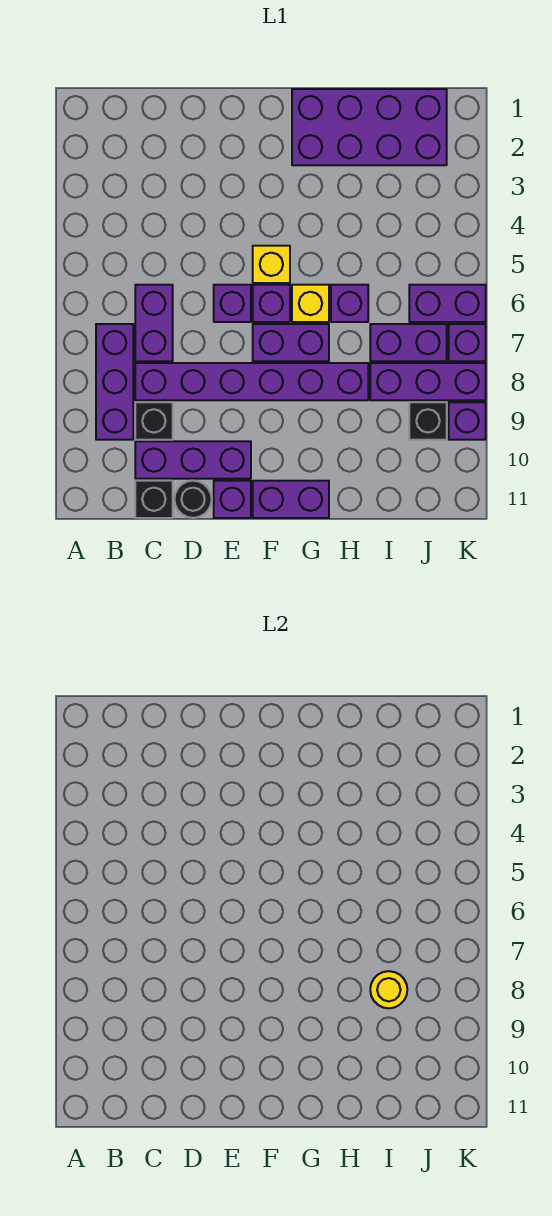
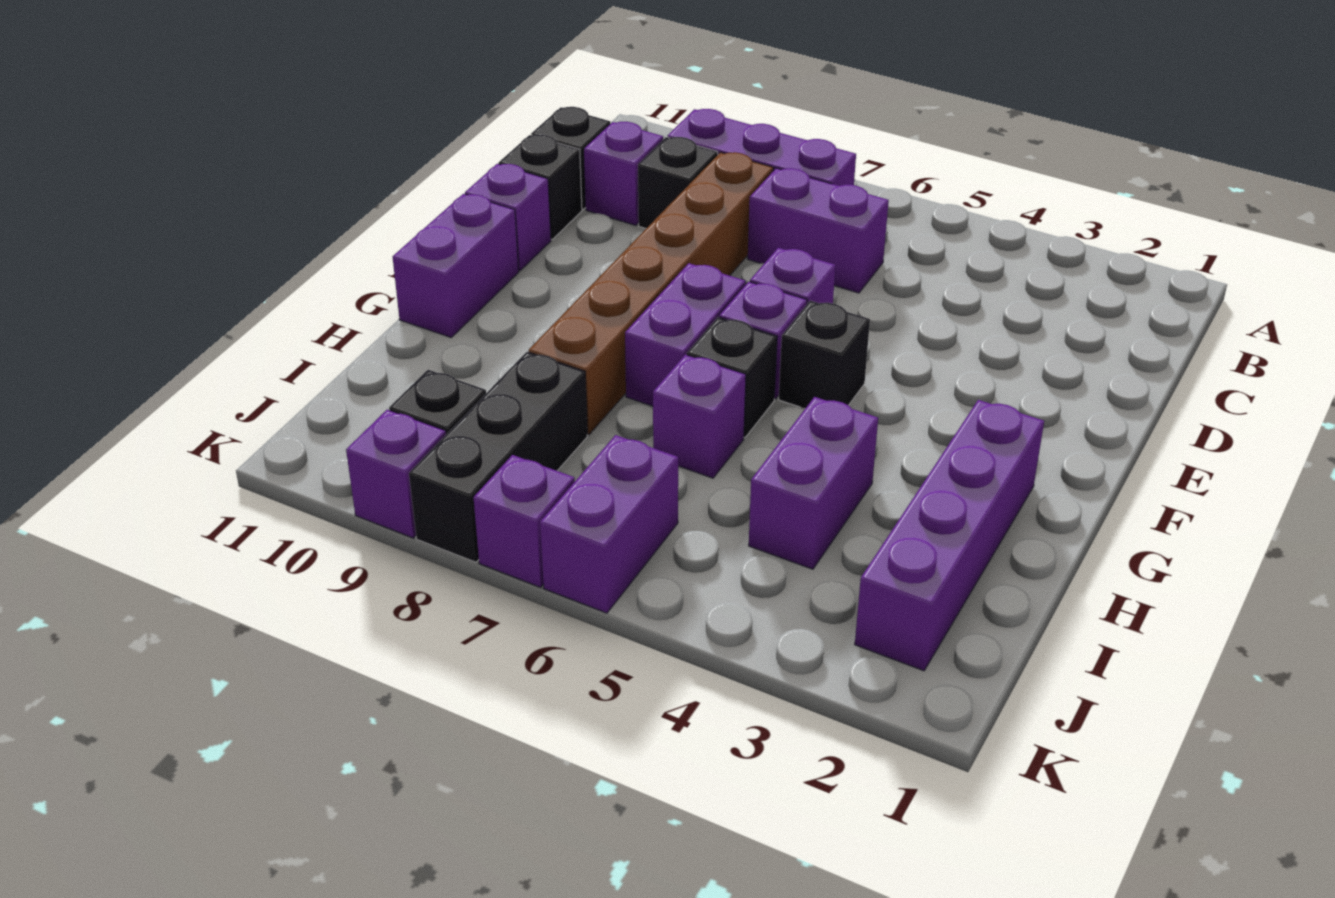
purple 1x6 brick [135,363,368,400] -> brown 1x6 brick [529,152,773,435]
purple 1x3 brick [135,441,251,479] -> purple 1x1 brick [584,122,663,225]
black 1x1 round brick [174,481,212,518] -> black 1x1 brick [499,135,582,239]
yellow 1x1 brick [253,246,290,283] -> black 1x1 brick [779,301,870,409]
purple 2x4 brick [292,89,447,165] -> purple 1x4 brick [855,400,1044,671]
yellow 1x1 brick [292,285,329,322] -> black 1x1 brick [687,317,777,438]
purple 1x2 brick [370,324,447,361] -> purple 1x2 brick moved to [749,397,878,569]
purple 1x3 brick [370,363,486,400] -> black 1x3 brick [409,352,587,562]
yellow 1x1 round brick [370,971,407,1008] -> none

